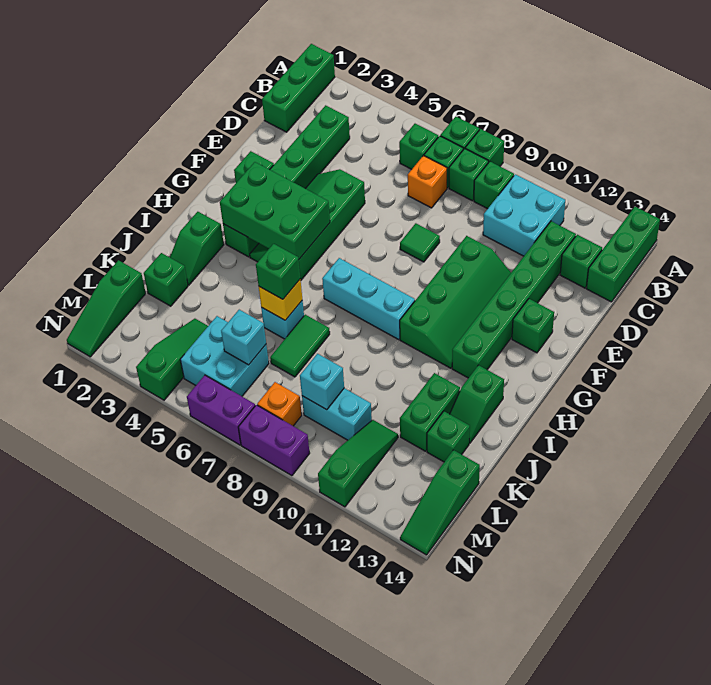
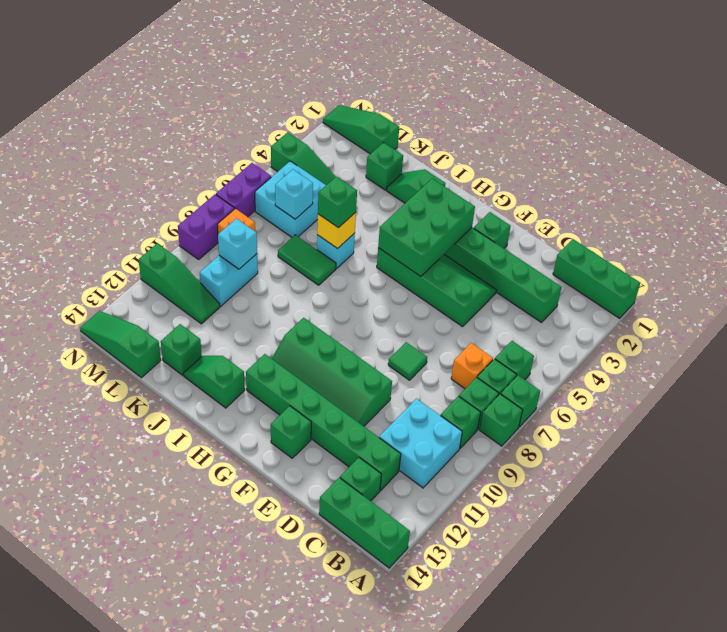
cyan 1x3 brick [322,258,415,340] -> none
green 1x2 brick [400,373,460,451] -> none

